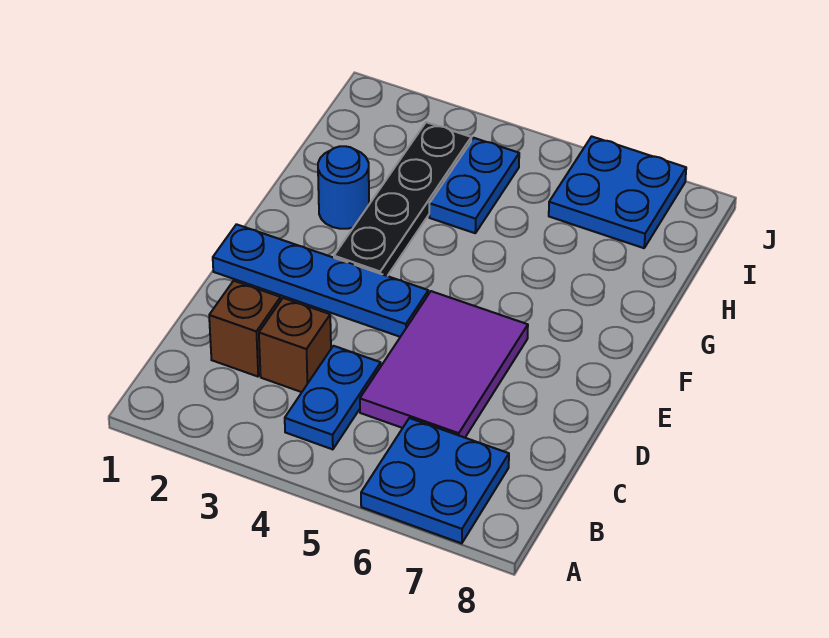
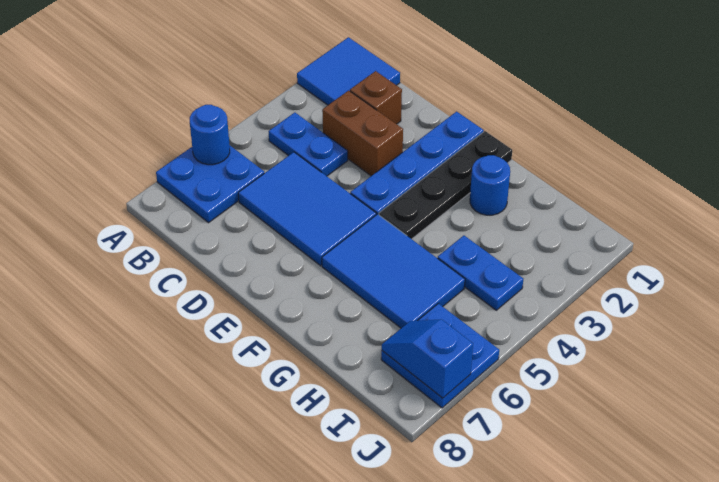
none -> blue 2x2 tile [297,37,400,105]
none -> blue 1x1 round brick [190,105,230,165]
brown 1x1 brick [259,298,331,392] -> brown 1x2 brick [322,91,403,176]
purple 2x3 tile [360,291,528,438] -> blue 2x3 tile [238,152,376,266]
black 1x4 plate [334,122,471,276] -> black 1x4 plate turned to [379,131,512,239]
none -> blue 2x3 tile [322,214,465,328]
none -> blue 1x2 slope [382,319,473,398]

